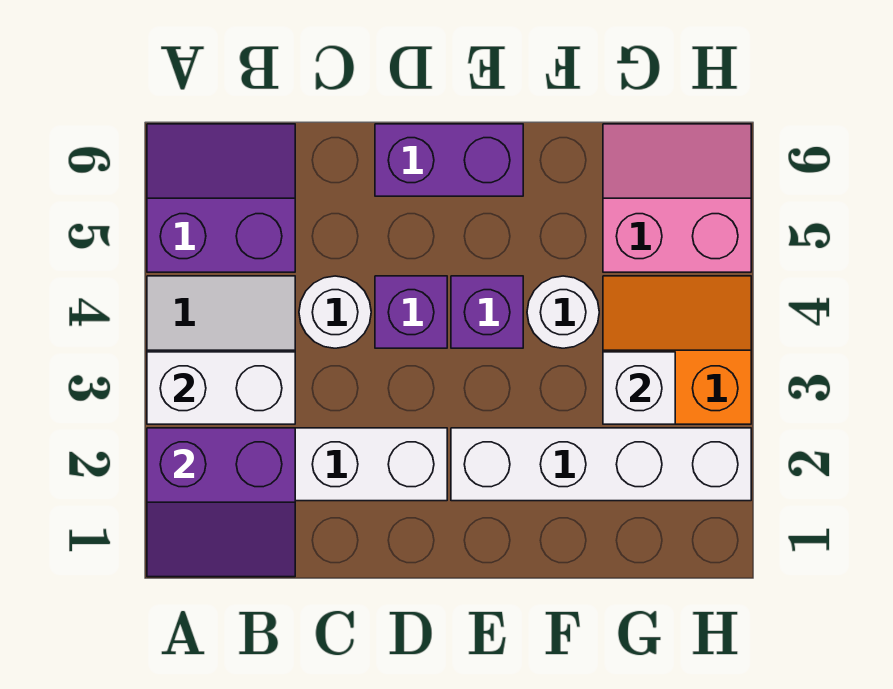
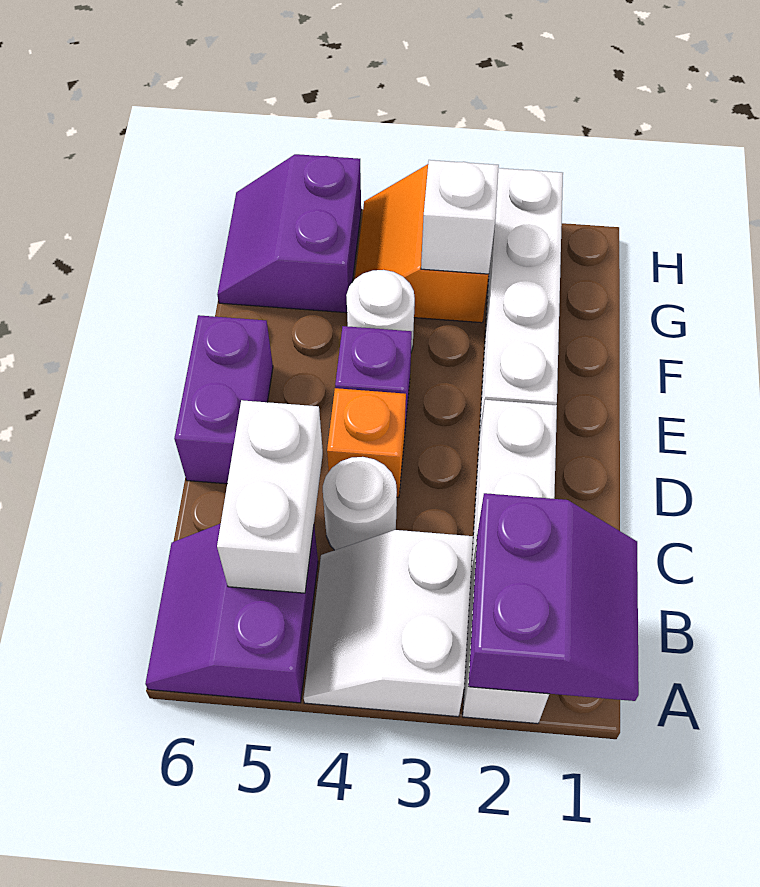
white 1x2 brick [147,352,295,424] -> white 1x2 brick moved to [217,400,323,593]
purple 1x1 brick [375,276,447,348] -> orange 1x1 brick [327,388,406,497]
pink 2x2 slope [603,124,751,272] -> purple 2x2 slope [217,154,361,313]

